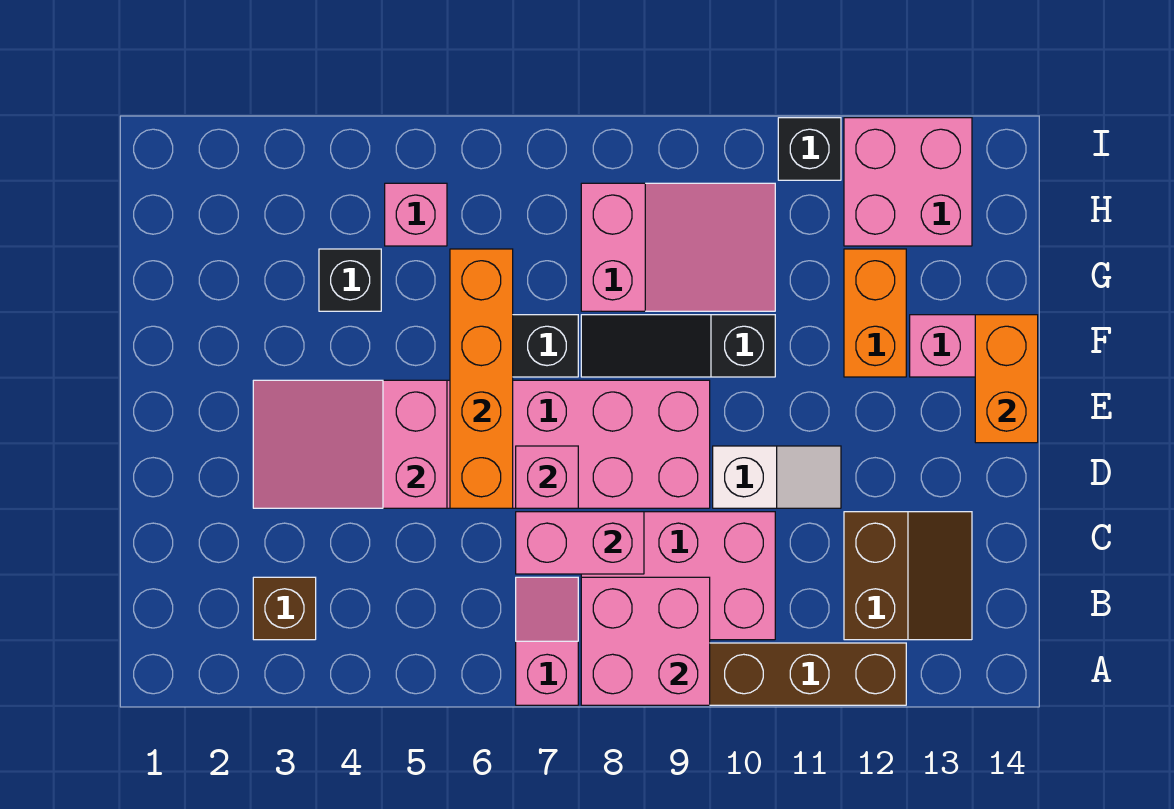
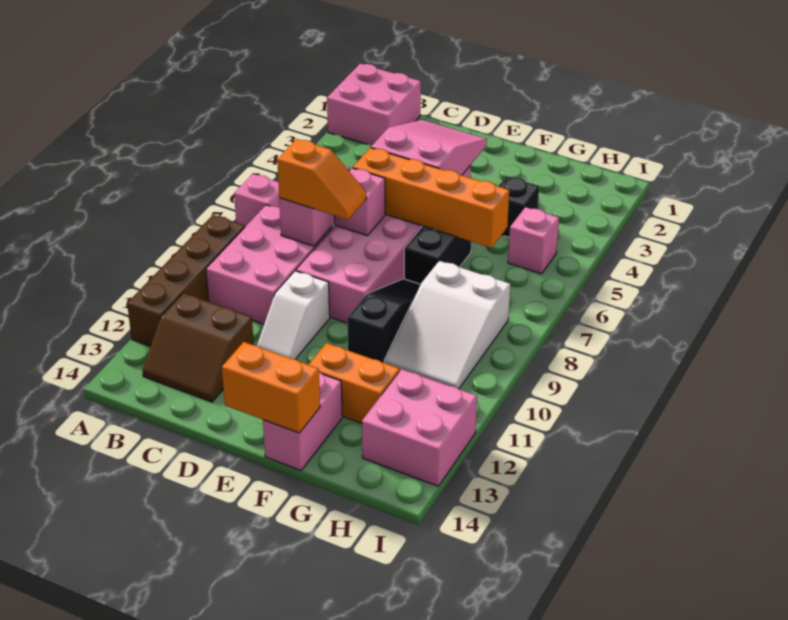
pink 2x2 brick [581,577,710,705] -> pink 2x2 brick moved to [327,64,421,145]
brown 1x1 brick [253,577,316,640] -> none
none -> orange 1x2 slope [277,139,366,220]
pink 2x3 slope [581,183,775,311] -> white 2x3 slope [384,261,510,389]
black 1x1 brick [778,118,841,180] -> none

